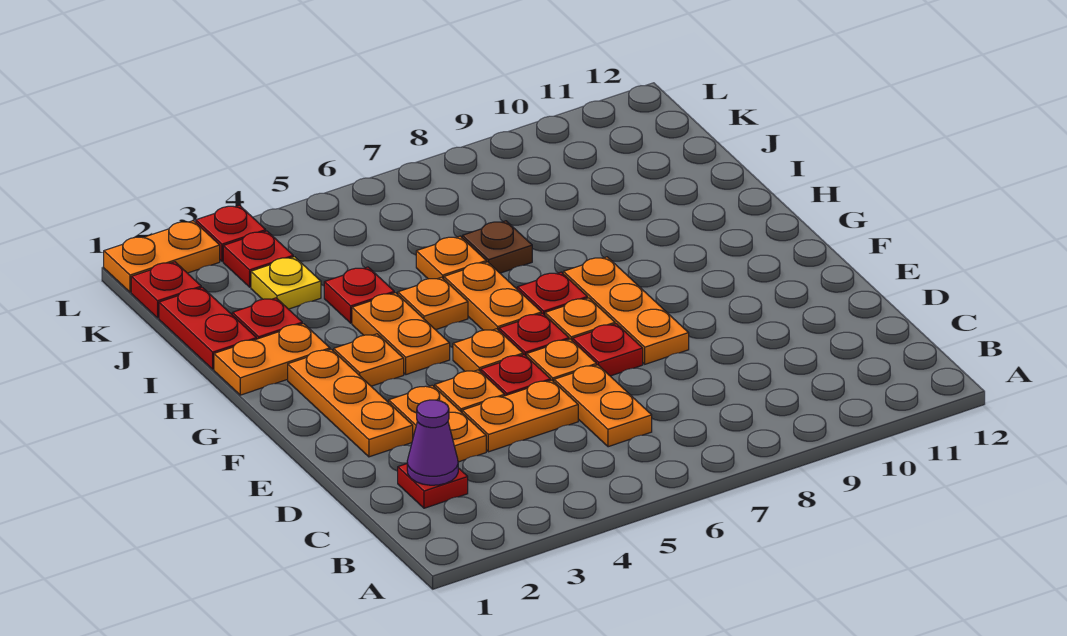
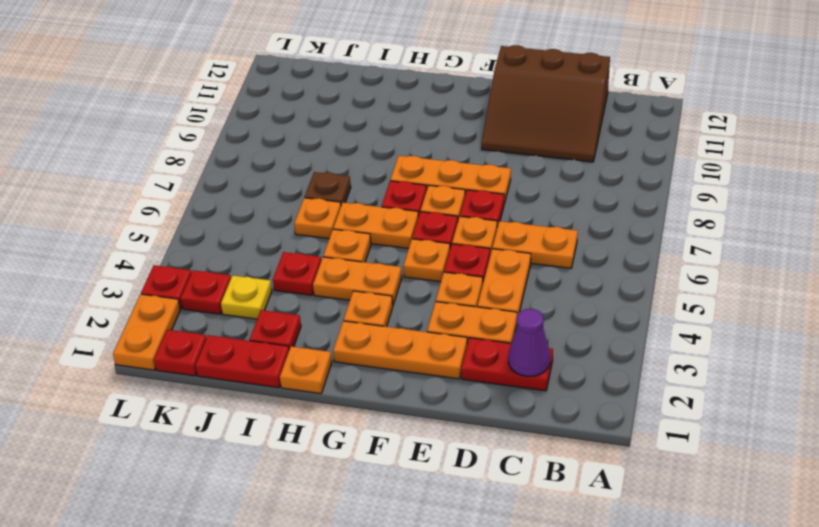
red 1x1 plate [398,464,468,508] -> red 1x2 plate [461,338,553,391]
none -> brown 3x3 slope [482,45,610,162]
orange 1x2 plate [214,324,330,395] -> orange 1x1 plate [280,346,332,394]

